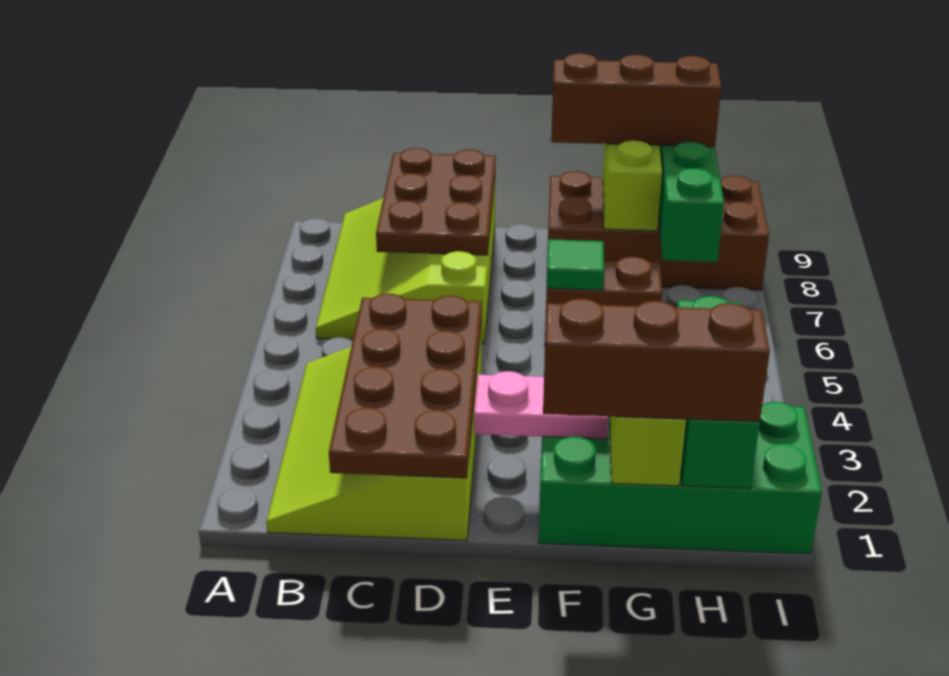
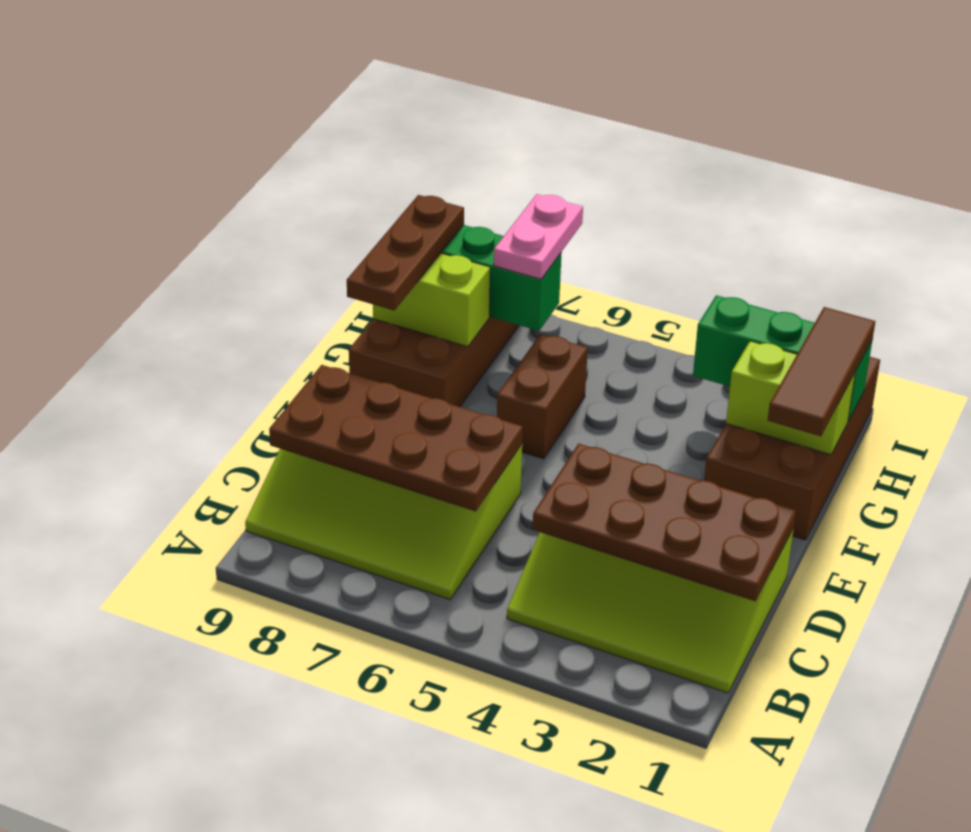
brown 2x3 plate [376,148,496,255] -> brown 2x4 plate [269,365,523,511]
pink 1x2 plate [474,371,608,439] -> pink 1x2 plate moved to [494,194,583,279]
green 2x4 brick [539,402,822,554] -> brown 2x4 brick [704,357,880,540]
brown 1x3 brick [543,299,770,422] -> brown 1x3 tile [768,307,875,436]
green 1x1 tile [547,239,604,290] -> none
brown 1x3 brick [551,53,721,147] -> brown 1x3 plate [347,195,464,310]

